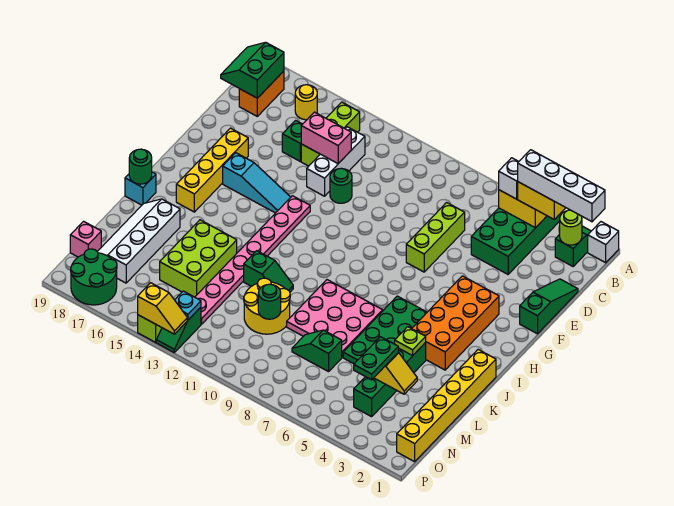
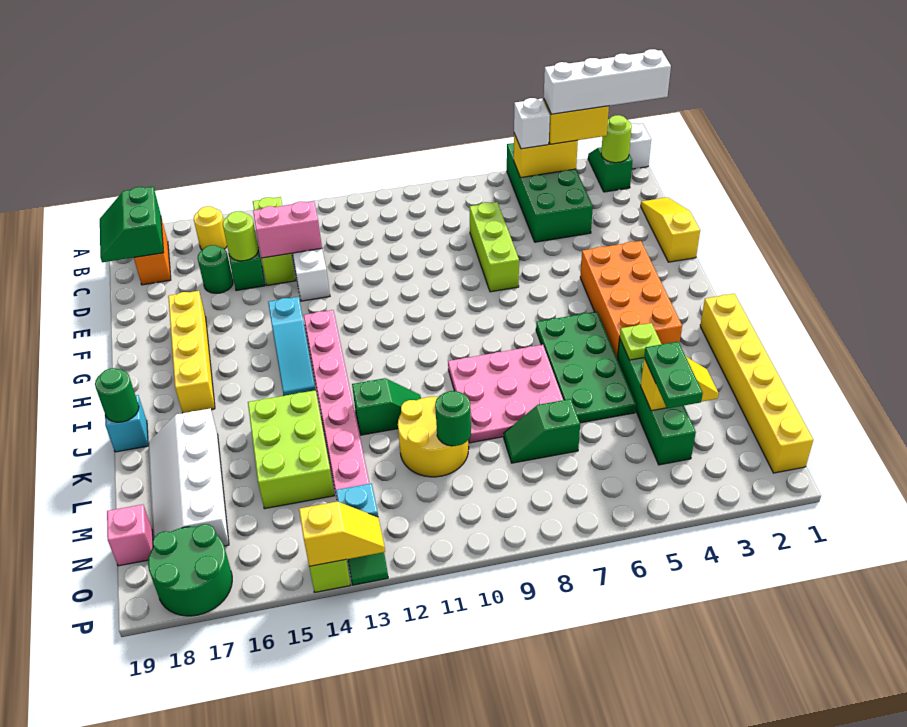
green 1x3 slope [520,279,578,334] -> yellow 1x3 slope [641,197,700,262]
none -> lime 1x1 round brick [223,211,258,261]
green 1x1 round brick [330,168,352,203] -> green 1x1 round brick moved to [198,245,233,293]
cyan 1x3 slope [223,153,291,213] -> cyan 1x3 slope turned to [268,297,315,396]

